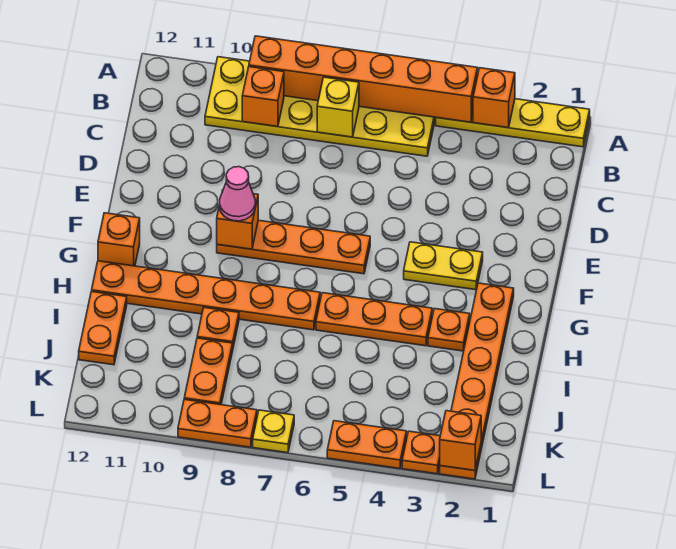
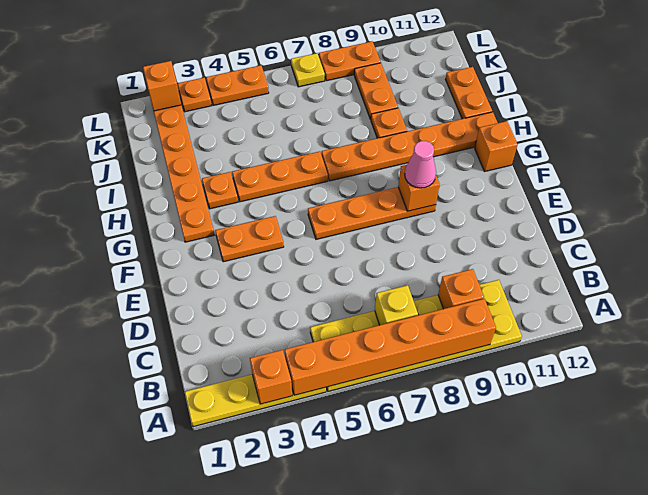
yellow 1x2 plate [404,242,483,290] -> orange 1x2 plate [215,216,284,262]

